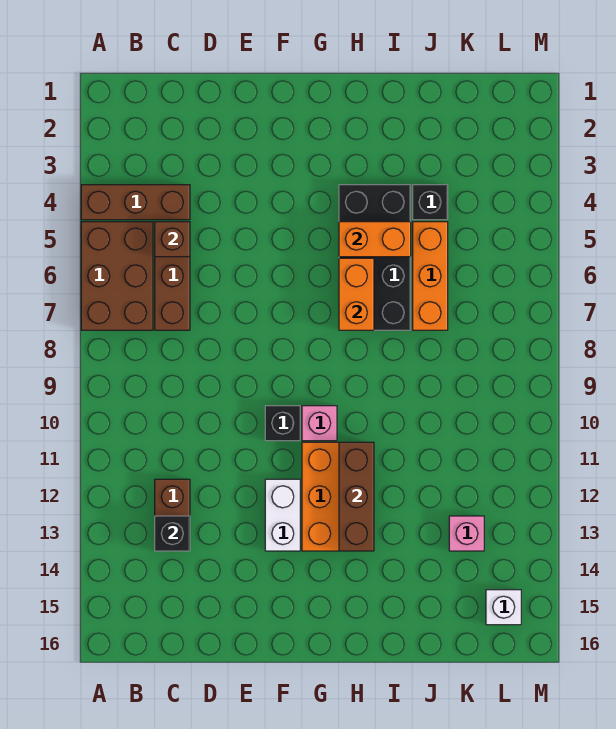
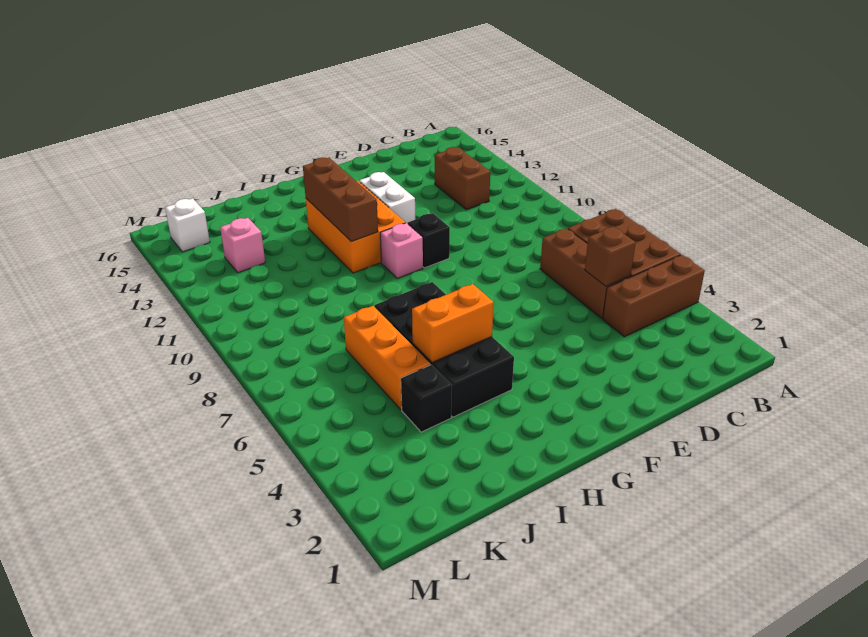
black 1x1 brick [155,516,190,551] -> none
orange 1x2 brick [339,258,374,330] -> none

